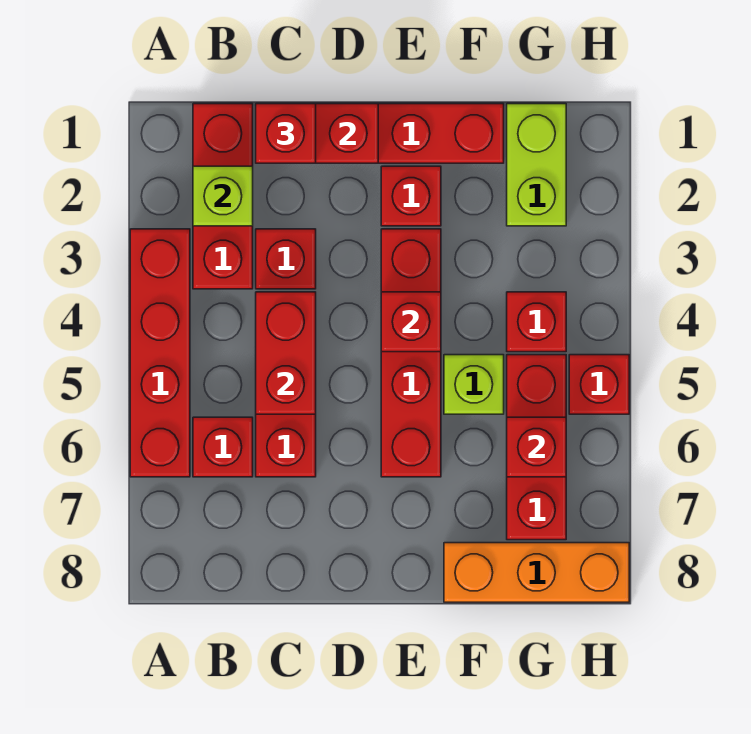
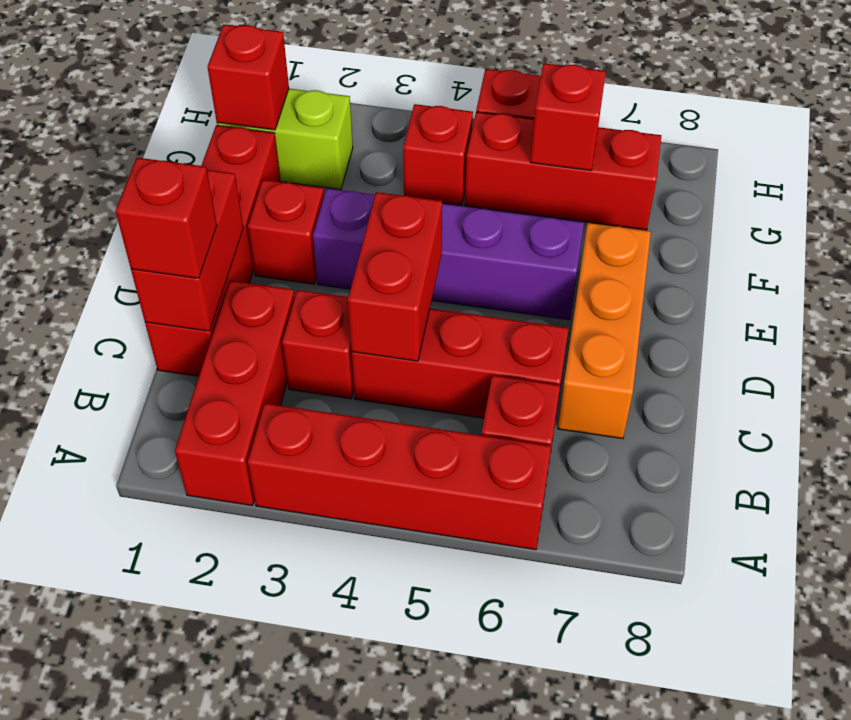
red 1x3 brick [193,104,253,289] -> red 1x3 brick turned to [175,281,295,505]
lime 1x1 brick [193,166,253,226] -> none
red 1x2 brick [256,292,316,414] -> red 1x2 brick turned to [348,192,442,361]
red 1x4 brick [381,229,441,477] -> purple 1x4 brick [313,188,584,320]
red 1x1 brick [381,292,441,352] -> red 1x1 brick moved to [208,24,289,130]
lime 1x1 brick [444,355,504,414] -> none
orange 1x3 brick [444,543,629,602] -> orange 1x3 brick moved to [558,223,651,439]

